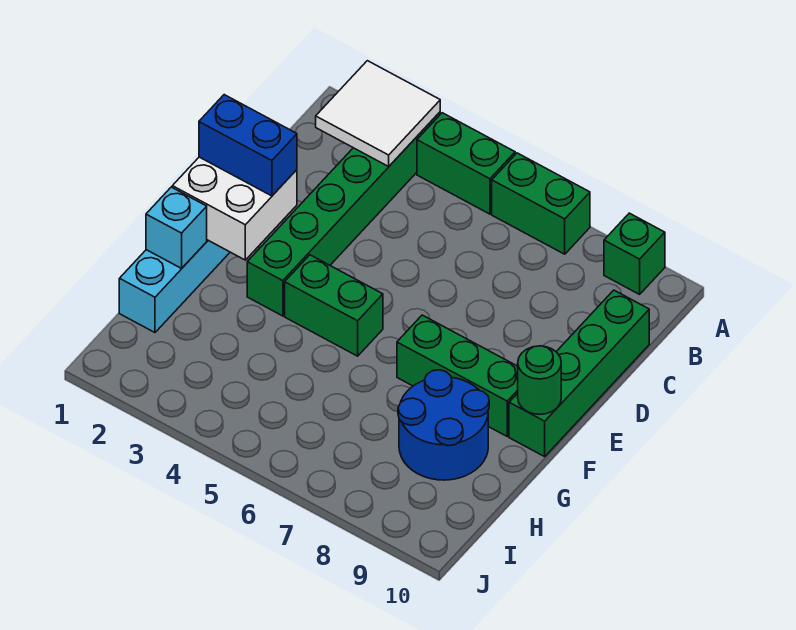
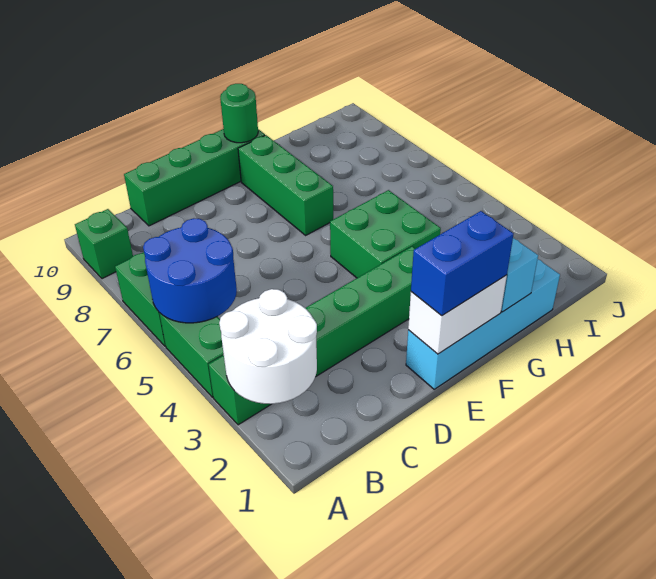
white 2x2 tile [316,61,440,166] -> white 2x2 round brick [219,289,317,404]
white 2x2 brick [172,157,297,260] -> white 1x2 brick [408,275,507,354]
blue 1x2 brick [199,95,297,196] -> blue 1x2 brick turned to [411,211,513,316]
green 1x2 brick [285,255,383,356] -> green 2x2 brick [330,190,441,278]
blue 2x2 round brick [398,370,489,480] -> blue 2x2 round brick moved to [143,218,237,323]

